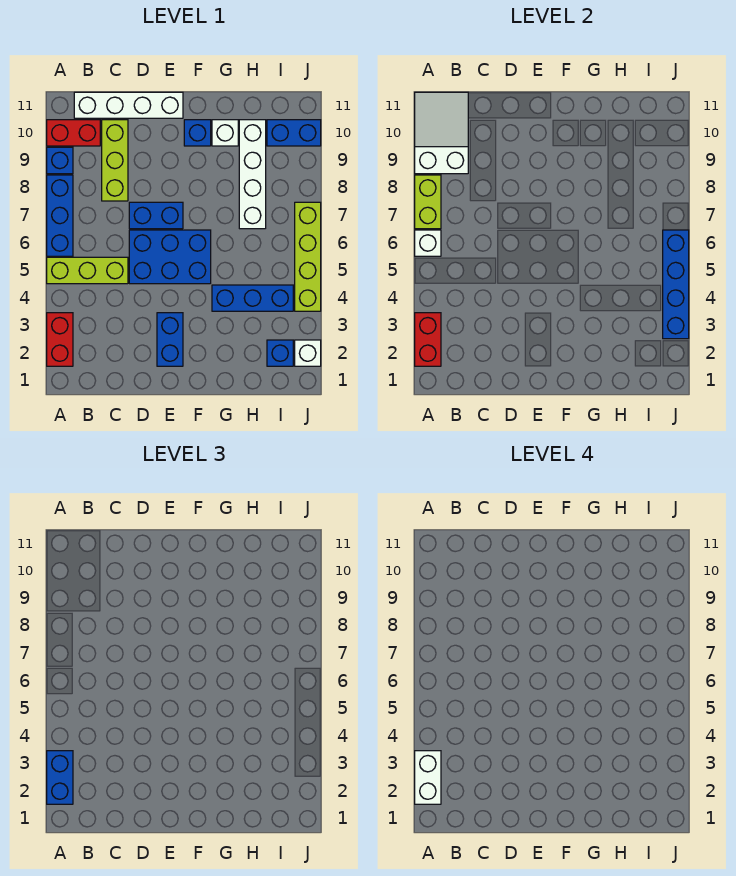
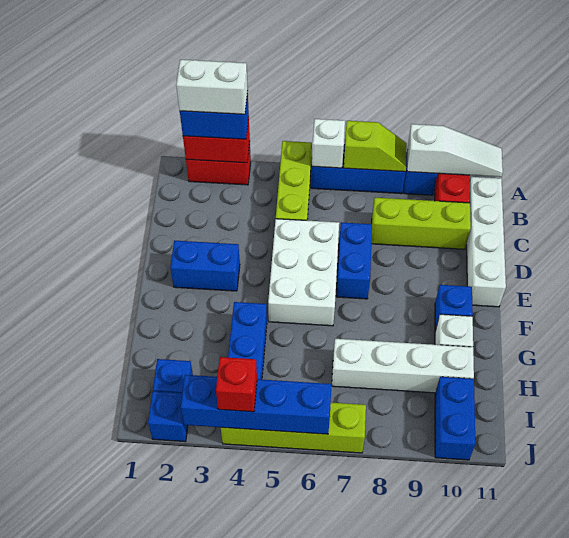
lime 1x2 brick [415,175,441,229] -> lime 1x2 slope [344,121,407,172]
white 2x3 slope [415,92,468,174] -> white 1x3 slope [407,124,503,177]
blue 2x3 brick [129,230,211,284] -> white 2x3 brick [268,219,339,326]
white 1x1 brick [295,340,321,366] -> blue 1x1 brick [148,391,188,442]
none -> red 1x1 brick [216,357,257,412]

